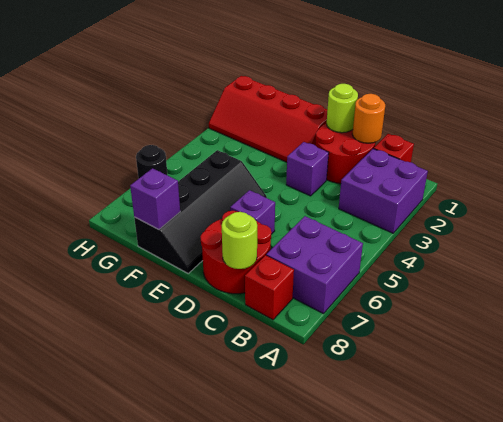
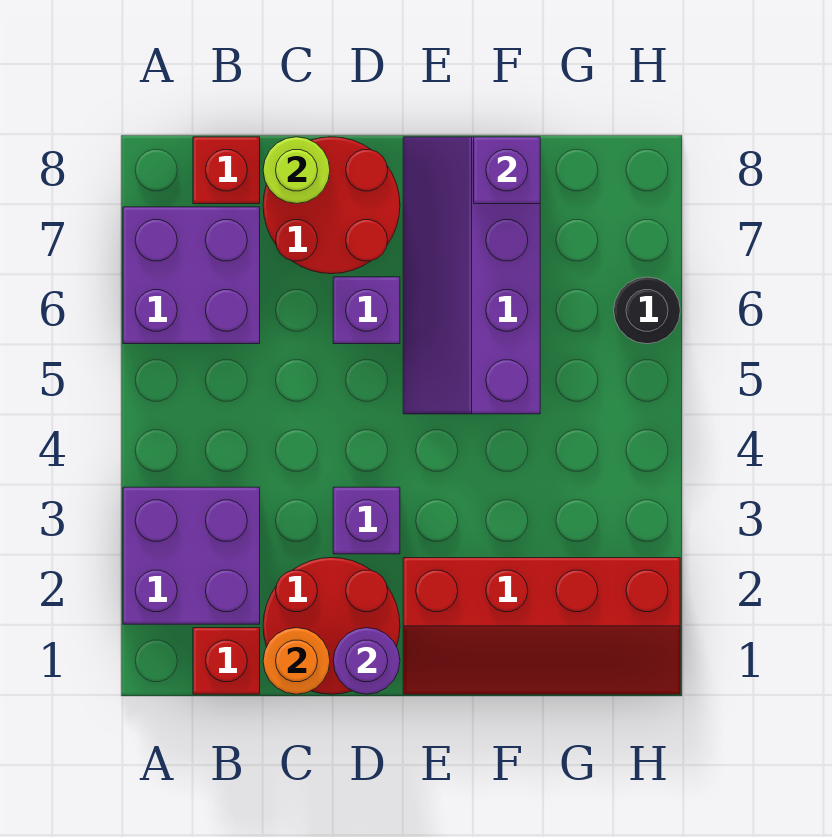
lime 1x1 round brick [327,84,358,133] -> purple 1x1 round brick [333,628,400,694]
red 2x4 slope [209,76,327,162] -> red 2x4 slope turned to [403,558,680,694]
black 2x4 slope [134,150,267,273] -> purple 2x4 slope [403,137,540,414]

